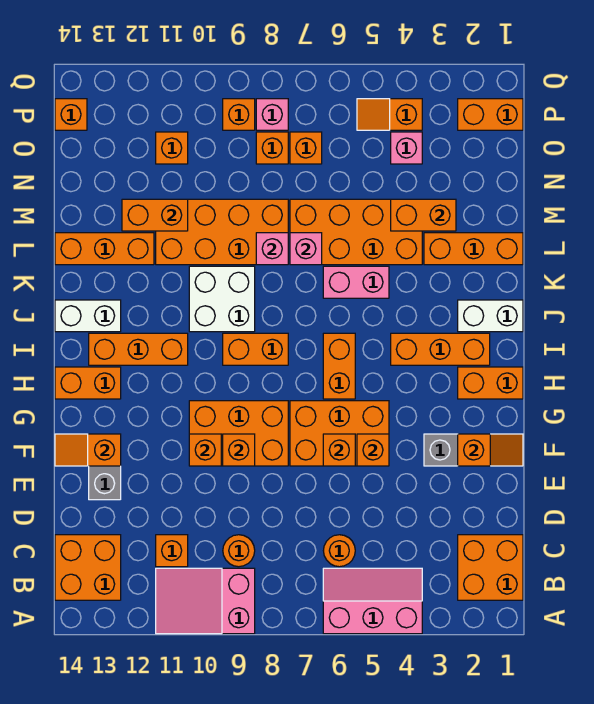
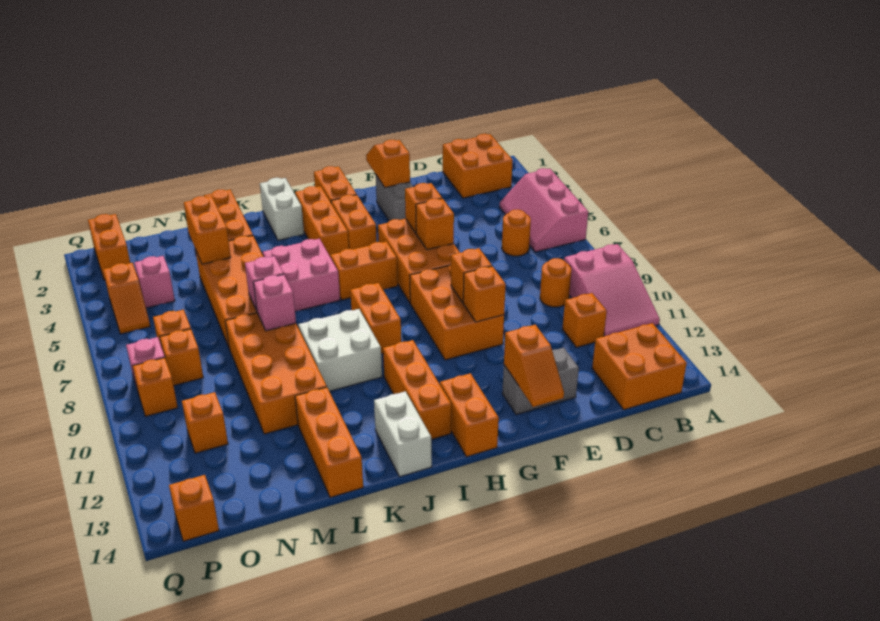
pink 1x2 brick [323,266,389,298] -> pink 2x2 brick [263,239,340,312]
orange 1x2 brick [122,199,188,231] -> orange 1x2 brick moved to [331,195,377,249]

